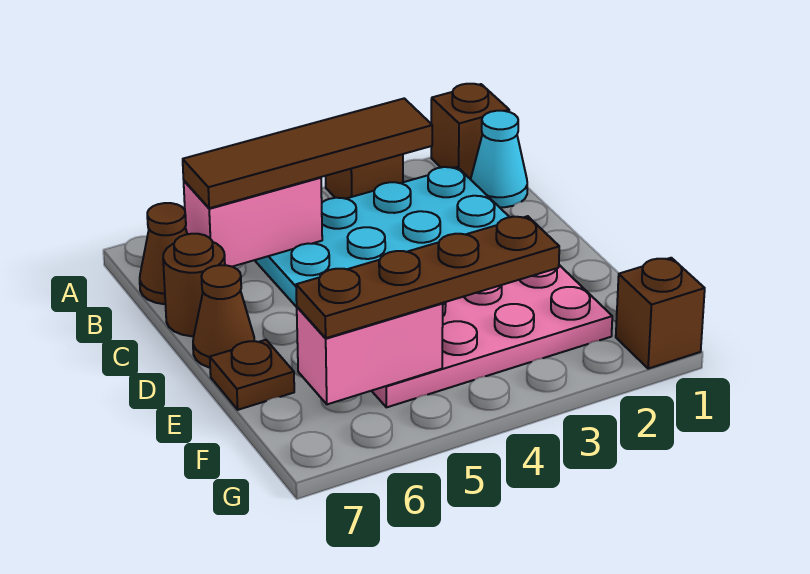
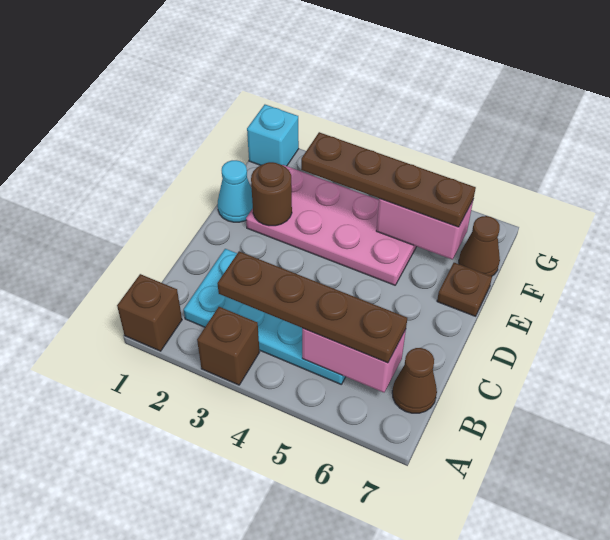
cyan 1x1 cone [471,111,527,207] -> cyan 1x1 cone moved to [218,160,253,222]
brown 1x4 tile [183,98,432,208] -> brown 1x4 plate [217,251,407,363]
brown 1x1 round brick [163,234,225,336] -> brown 1x1 round brick moved to [251,162,292,226]
brown 1x1 cone [193,265,254,368] -> brown 1x1 cone moved to [459,216,500,276]
brown 1x1 brick [616,258,705,369] -> cyan 1x1 brick [247,105,299,166]

